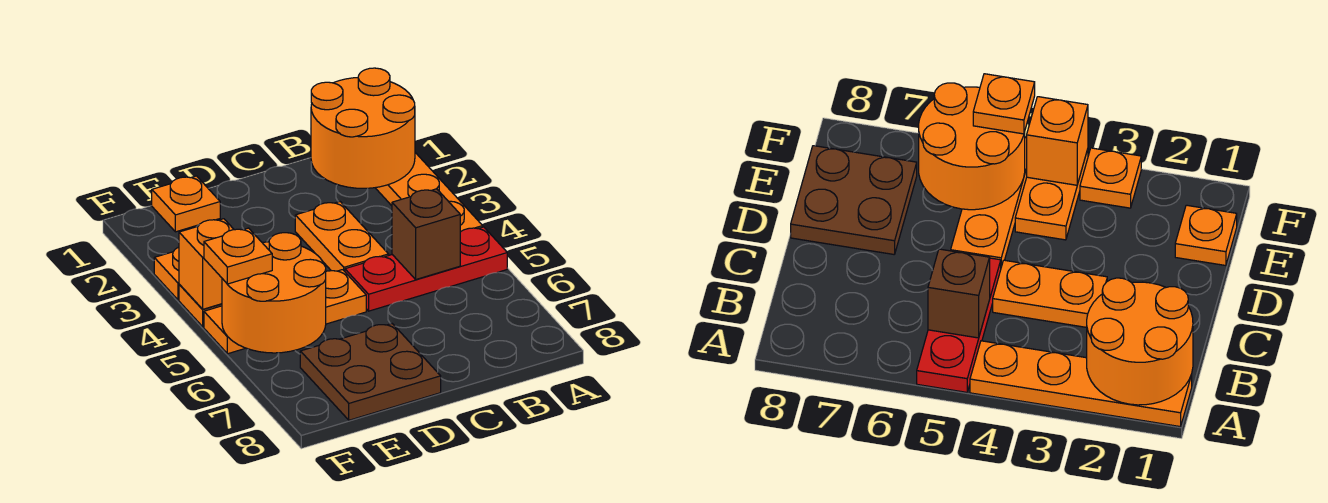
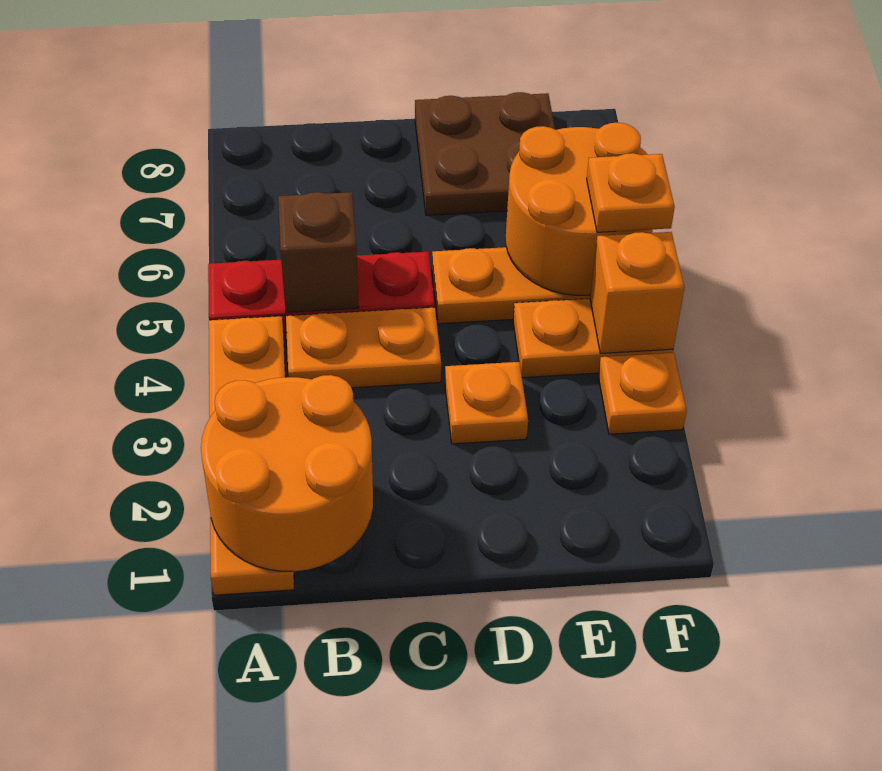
orange 1x2 plate [295,202,389,271] -> orange 1x2 plate turned to [286,307,441,388]
orange 1x1 plate [152,176,220,232] -> orange 1x1 plate moved to [445,362,528,444]

